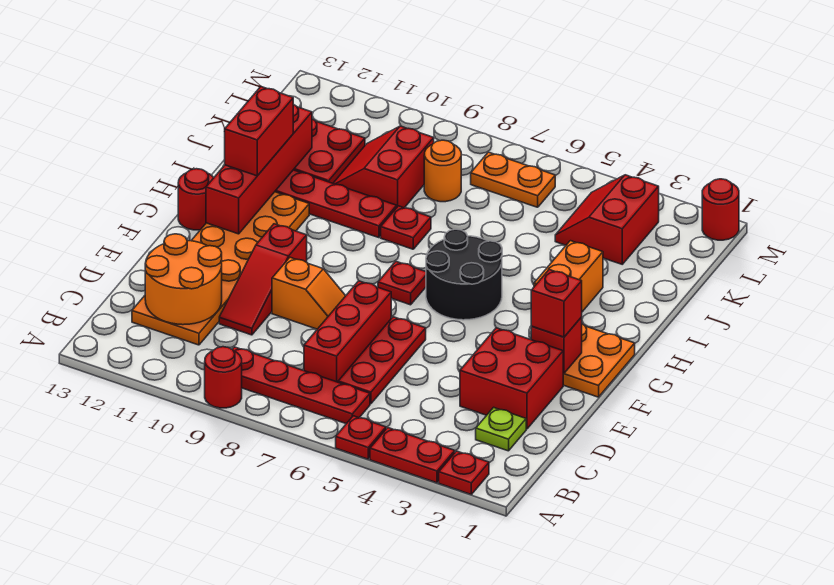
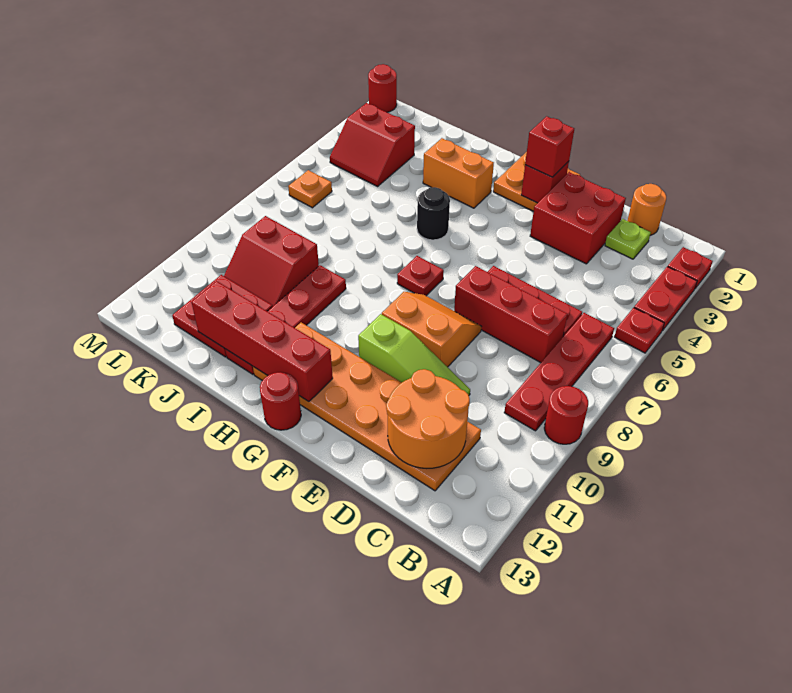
red 1x3 slope [219,224,307,335] -> lime 1x3 slope [358,314,470,395]
orange 1x2 slope [272,257,345,329] -> orange 2x2 slope [382,292,481,367]
black 2x2 round brick [426,229,502,320] -> black 1x1 round brick [417,187,450,240]
red 1x2 brick [225,87,293,176] -> none
red 1x1 plate [381,206,431,249] -> none
orange 1x1 round brick [424,140,461,202] -> orange 1x1 round brick moved to [627,184,666,235]
orange 1x2 plate [471,152,555,207] -> orange 1x1 plate [288,170,332,208]

